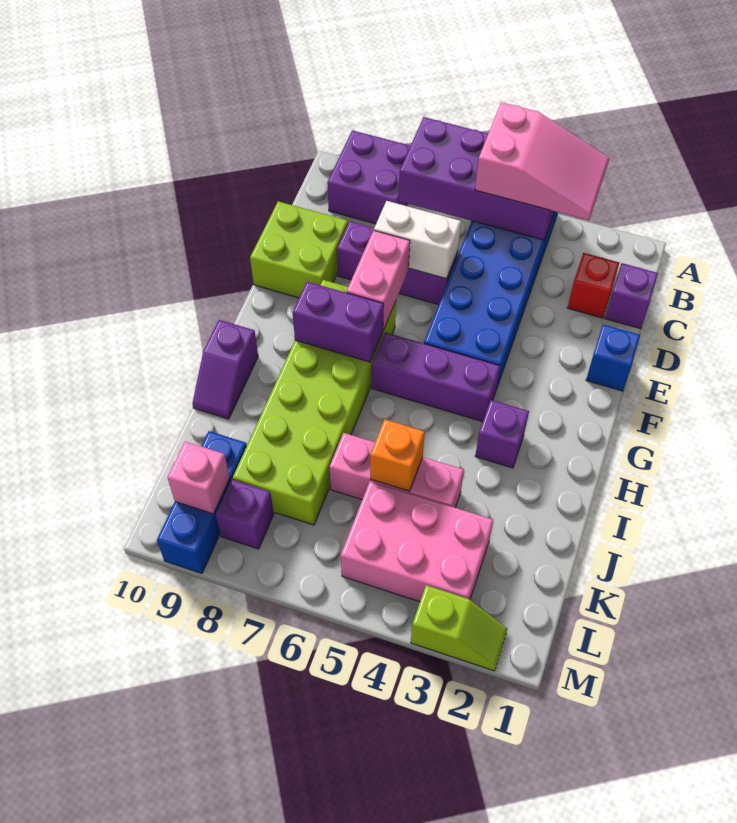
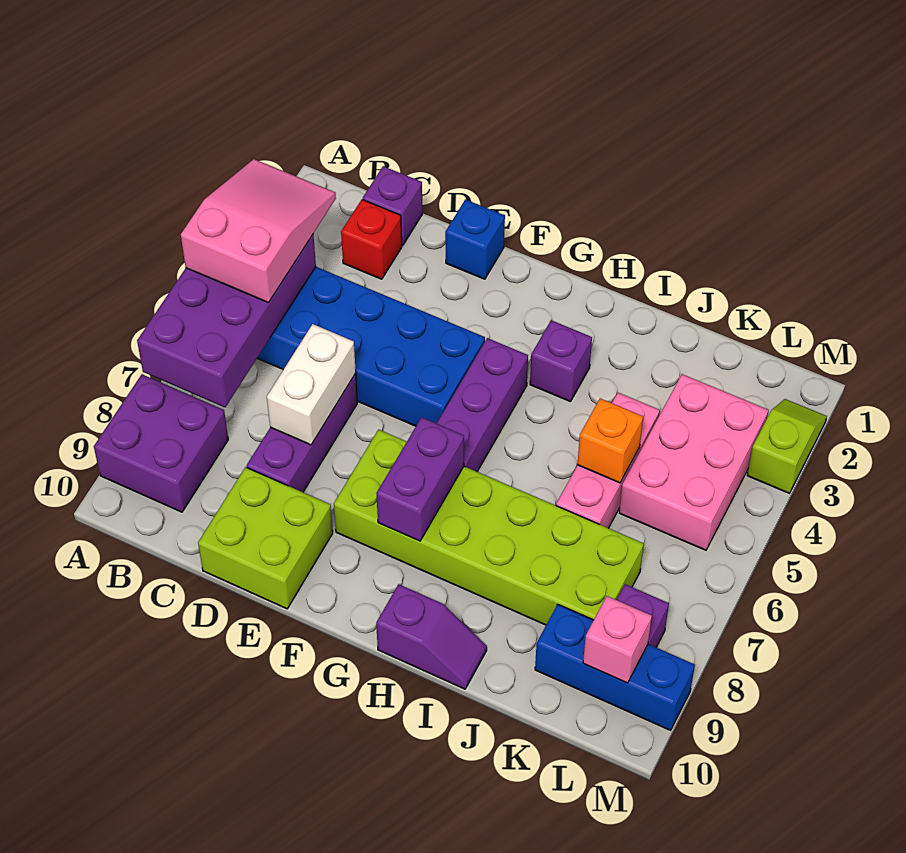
pink 1x2 brick [347,230,410,330] -> none

